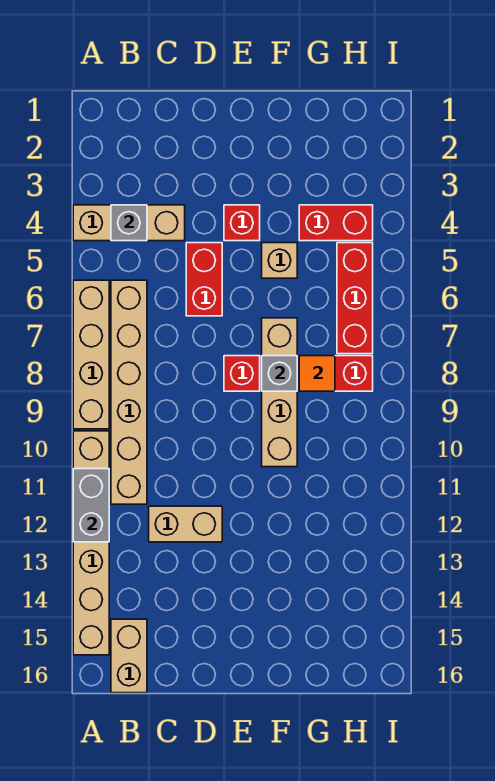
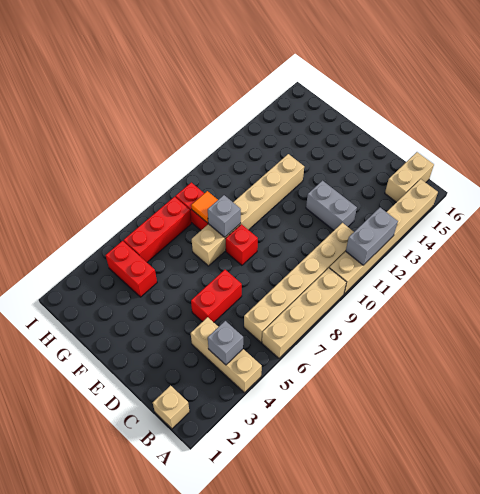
tan 1x2 brick [149,506,222,542] -> grey 1x2 brick [306,181,357,230]
red 1x1 brick [224,205,260,241] -> none
tan 1x1 brick [262,243,297,278] -> tan 1x1 brick moved to [152,386,190,429]
tan 1x4 brick [262,318,297,467] -> tan 1x6 brick [192,154,304,266]

